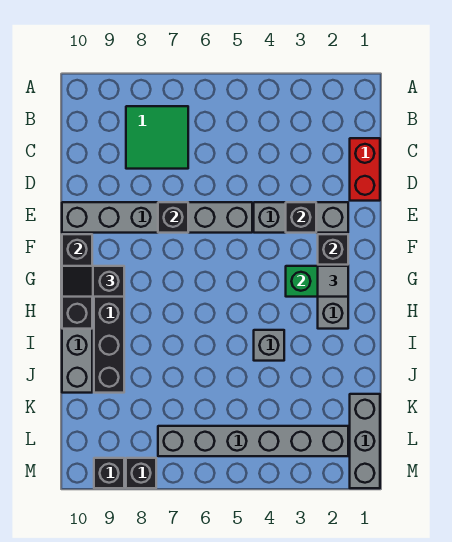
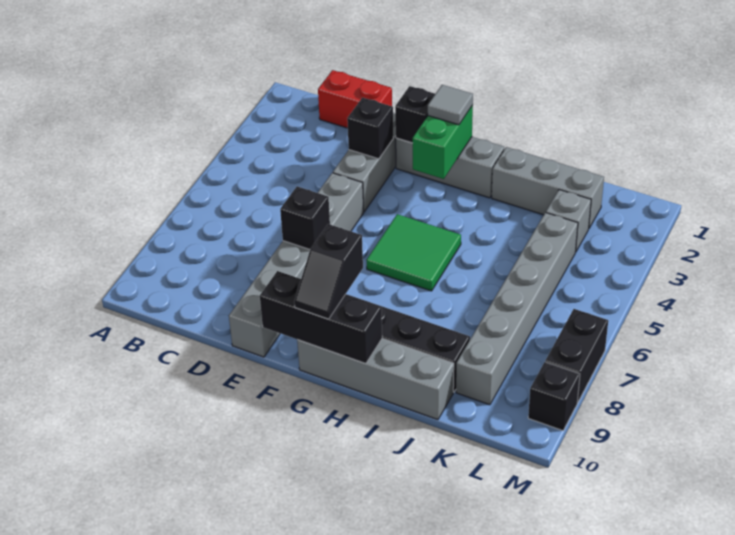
green 2x2 tile [126,106,188,169] -> green 2x2 tile moved to [366,214,461,291]
grey 1x1 brick [254,330,284,361] -> grey 1x1 brick moved to [546,190,591,252]
grey 1x3 brick [350,394,380,488] -> grey 1x3 brick moved to [492,147,604,228]
grey 1x6 brick [158,426,348,456] -> grey 1x6 brick moved to [456,213,578,405]
black 1x1 brick [126,458,156,488] -> black 1x2 brick [545,309,608,403]

